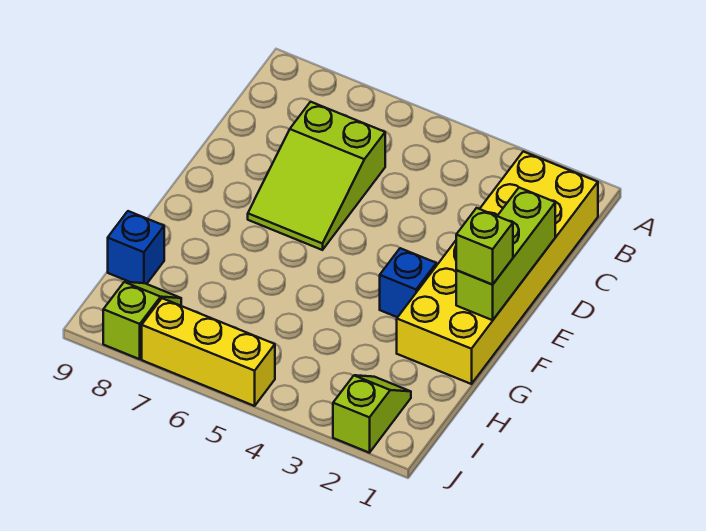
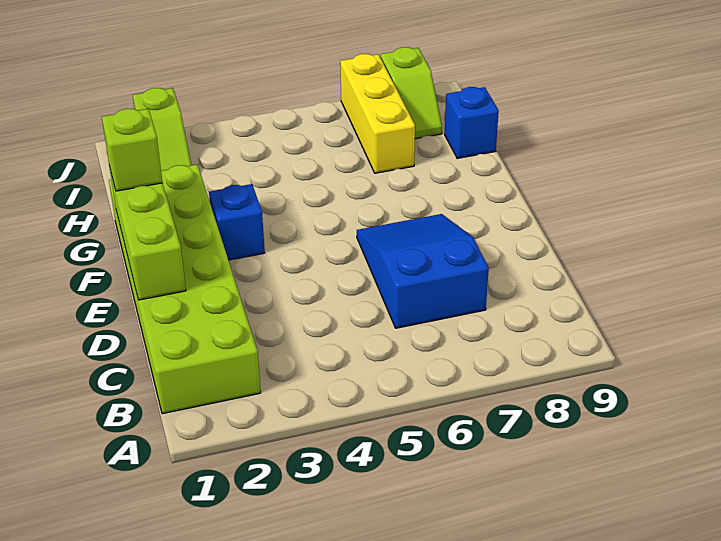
yellow 2x6 brick [397,151,598,384] -> lime 2x6 brick [109,165,261,414]
lime 2x3 slope [248,102,385,250] -> blue 2x3 slope [357,214,489,328]
yellow 1x3 brick [142,298,275,406] -> yellow 1x3 brick turned to [340,54,415,173]

